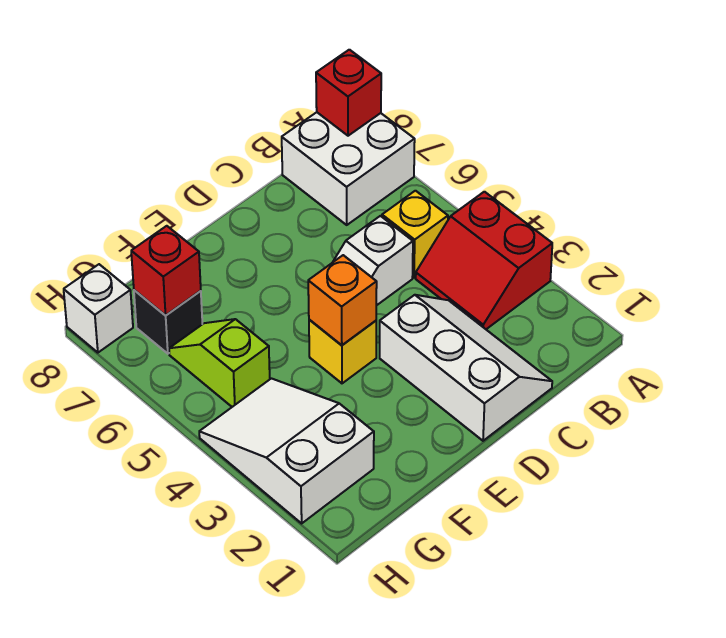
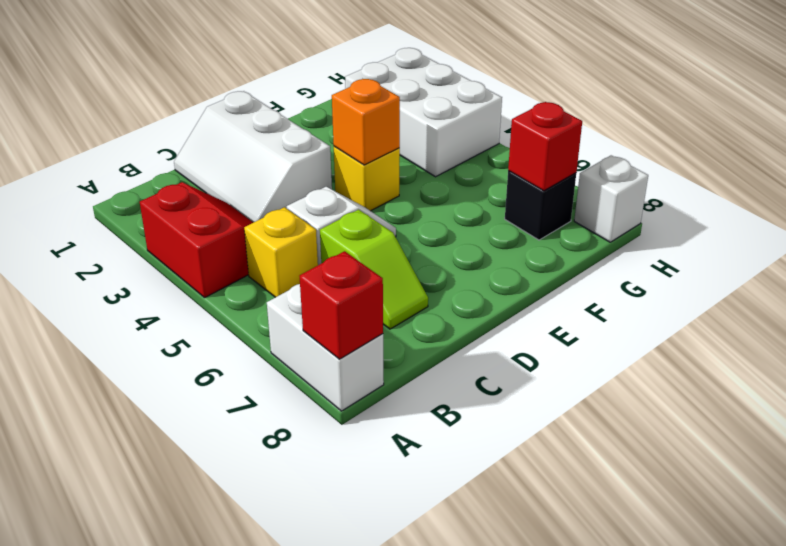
white 2x2 brick [282,112,415,225] -> white 1x2 brick [267,284,384,411]
white 2x3 slope [199,378,374,523] -> white 2x3 brick [345,48,502,177]
lime 1x2 slope [169,319,270,407] -> lime 1x2 slope moved to [320,210,428,329]

